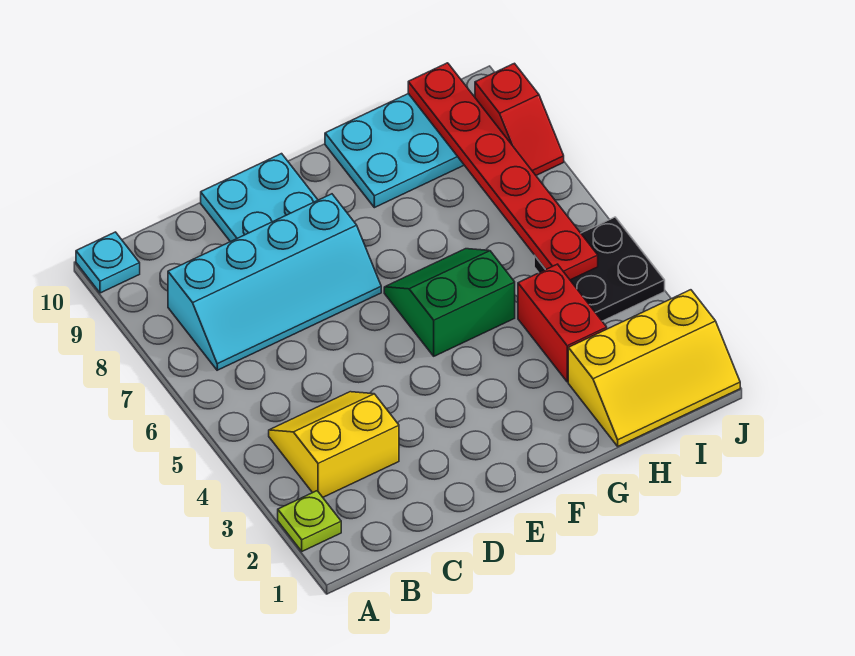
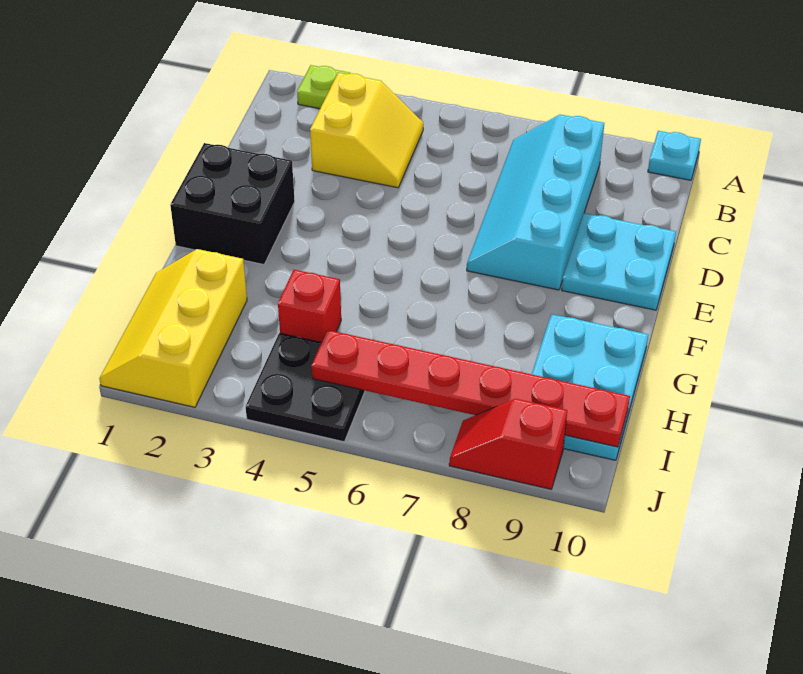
none -> black 2x2 brick [170,143,295,265]
green 2x2 slope [384,249,515,356] -> none
red 1x2 brick [518,264,607,382] -> red 1x1 brick [278,270,341,342]

